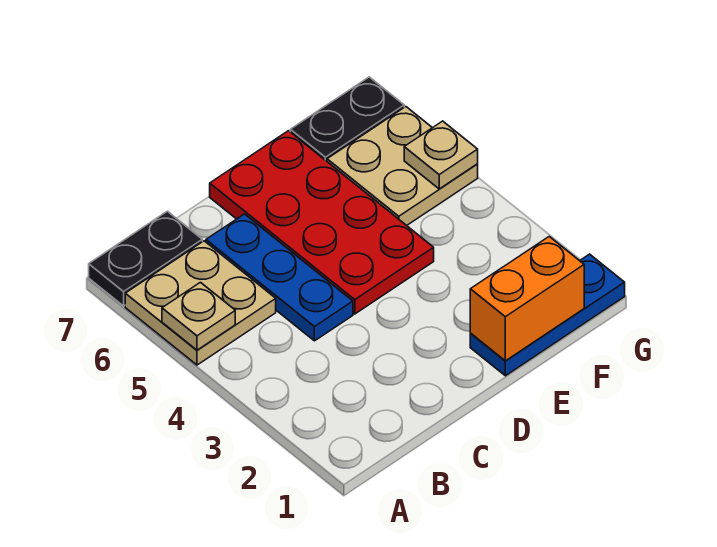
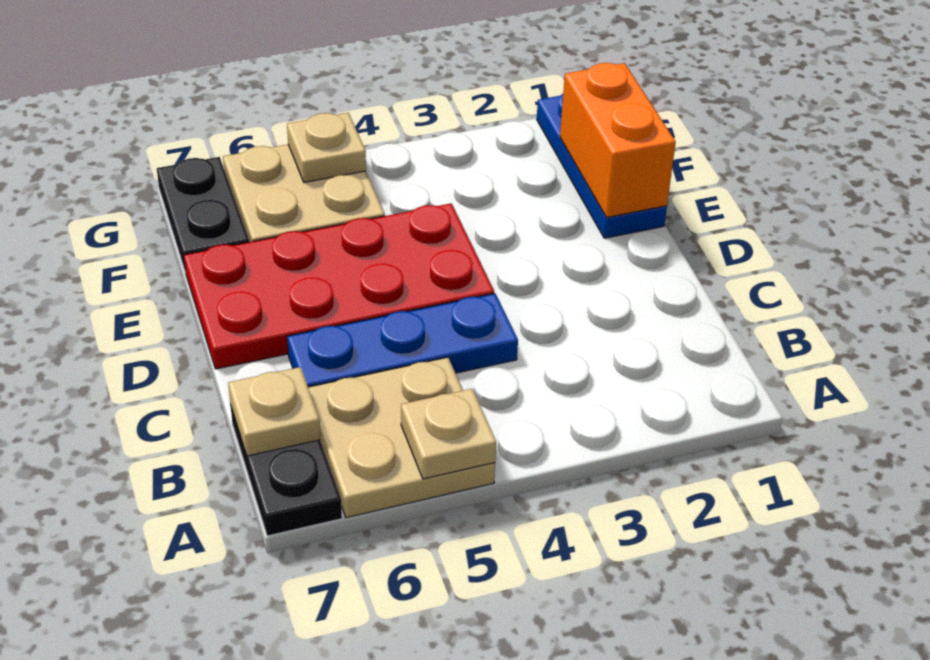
none -> tan 1x1 plate [228,367,321,456]

